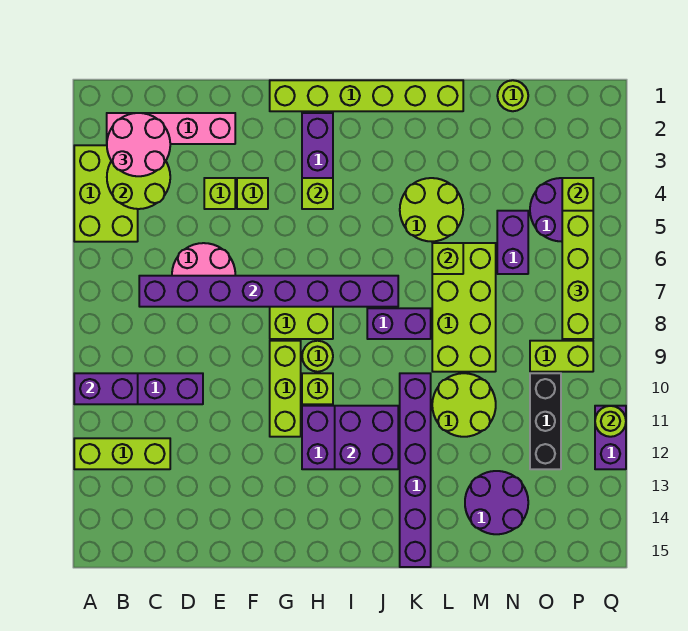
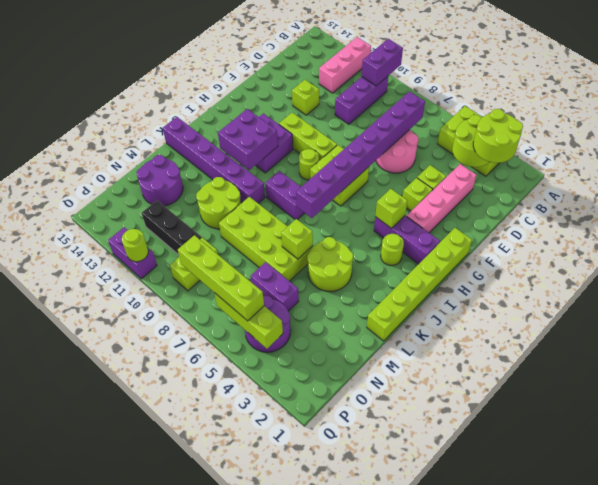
lime 1x3 brick [74,438,170,469] -> pink 1x3 brick [319,37,371,93]
pink 1x4 brick [107,113,235,144] -> pink 1x4 brick moved to [407,164,476,233]
pink 2x2 round brick [107,113,170,176] -> lime 2x2 round brick [473,109,523,163]
lime 1x1 brick [302,373,333,404] -> lime 1x1 brick moved to [292,80,319,115]
purple 1x2 brick [367,308,431,339] -> purple 1x2 brick turned to [265,171,304,220]
lime 1x1 round brick [497,80,528,111] -> lime 1x1 round brick moved to [381,234,404,266]

